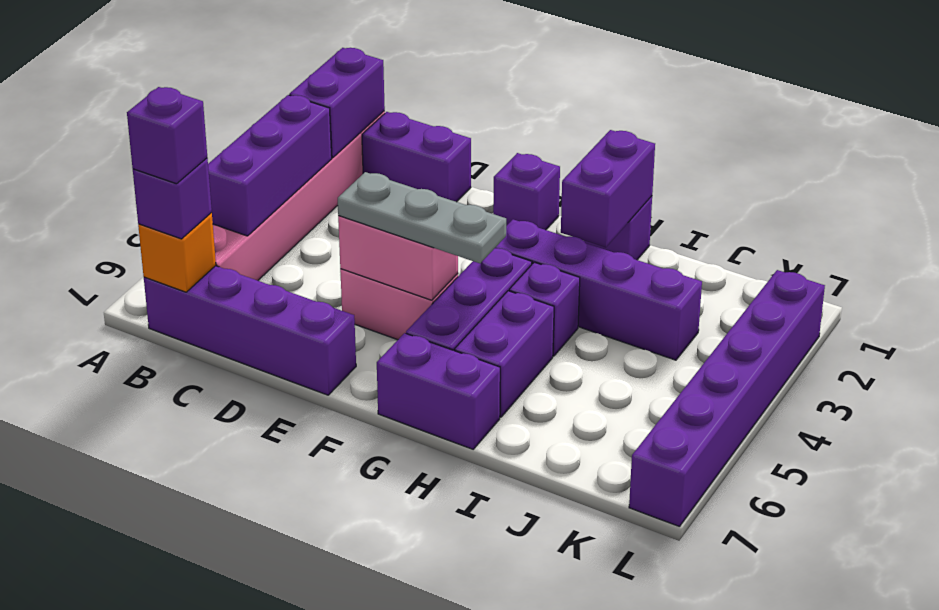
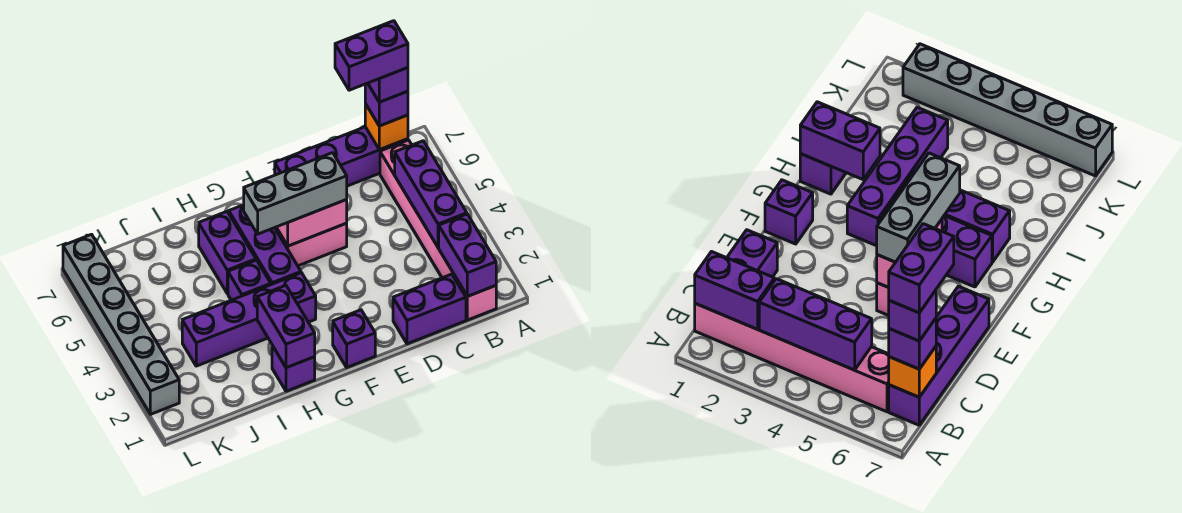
grey 1x3 plate [338,172,506,263] -> grey 1x3 brick [244,153,347,234]
purple 1x2 brick [377,333,500,449] -> purple 1x2 brick moved to [335,21,408,90]
purple 1x6 brick [629,270,825,527] -> grey 1x6 brick [63,234,179,414]

